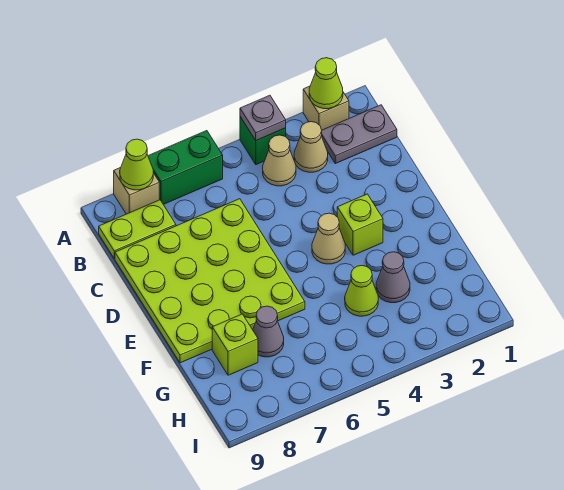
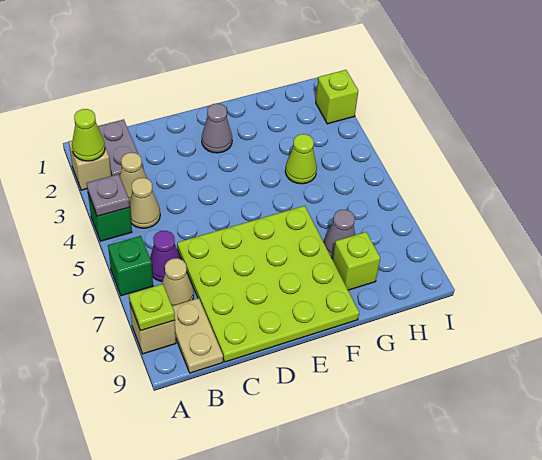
green 1x2 brick [148,131,223,204] -> green 1x1 brick [108,236,153,296]
lime 1x1 cone [120,139,153,190] -> lime 1x1 plate [129,284,175,331]
none -> purple 1x1 cone [150,231,181,281]
lime 1x2 plate [99,200,176,259] -> tan 1x2 plate [172,298,223,373]
lime 1x1 brick [337,194,383,255] -> lime 1x1 brick moved to [316,70,358,124]
tan 1x1 cone [312,213,345,264] -> tan 1x1 cone moved to [162,258,194,306]
grey 1x1 cone [376,252,410,303] -> grey 1x1 cone moved to [202,103,232,153]

